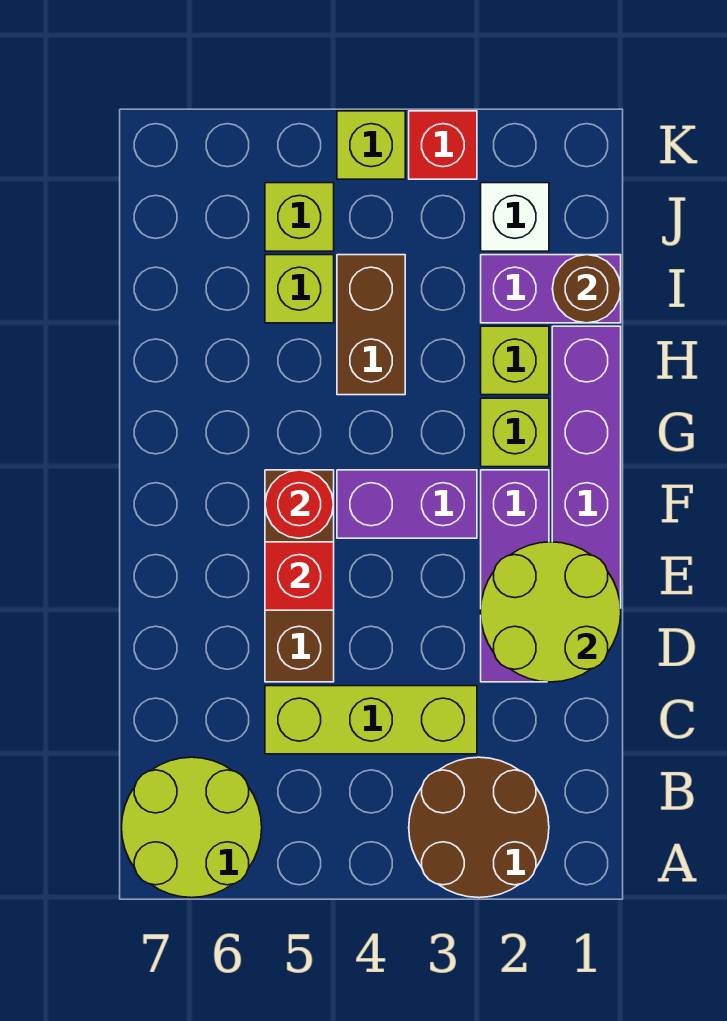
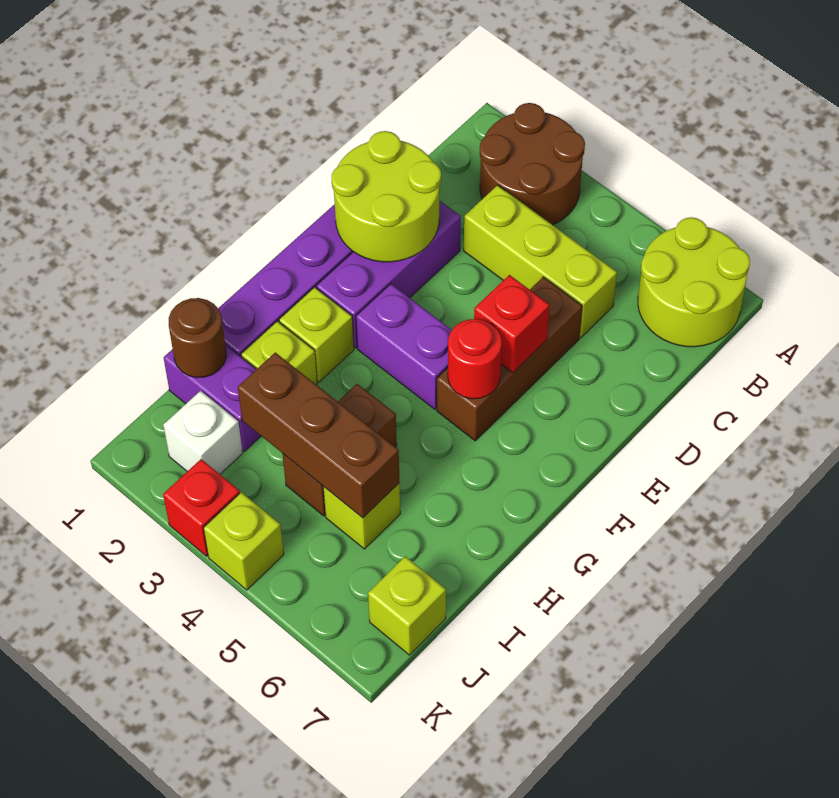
none -> brown 1x3 brick [238,352,399,518]
lime 1x1 brick [265,183,334,251] -> lime 1x1 brick moved to [368,556,446,655]

